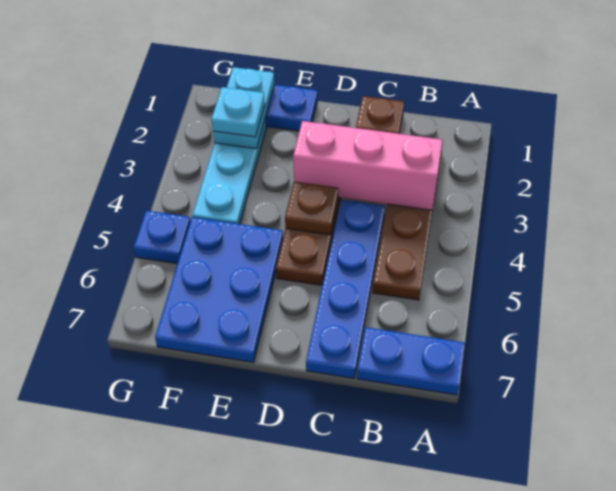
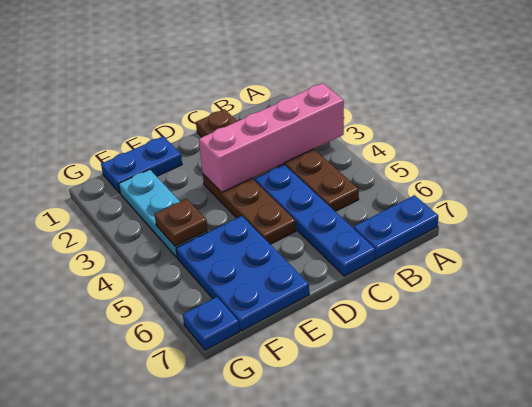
pink 1x3 brick [293,121,443,210] -> pink 1x4 brick [199,83,344,192]
brown 1x1 plate [285,182,338,235] -> brown 1x1 plate moved to [154,199,208,246]
cyan 1x2 plate [213,67,274,149] -> none
cyan 1x1 plate [211,87,265,137] -> none
blue 1x1 plate [134,210,190,264] -> blue 1x1 plate moved to [183,297,240,350]

